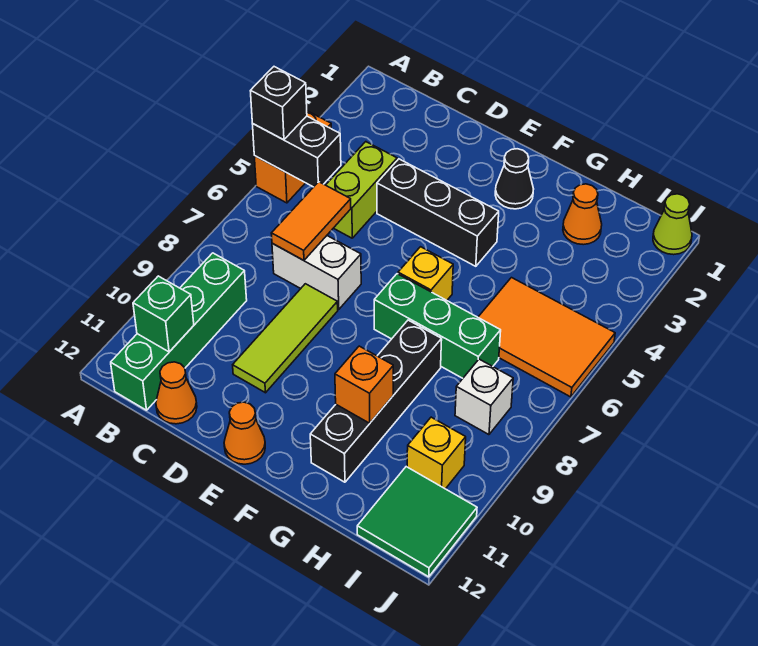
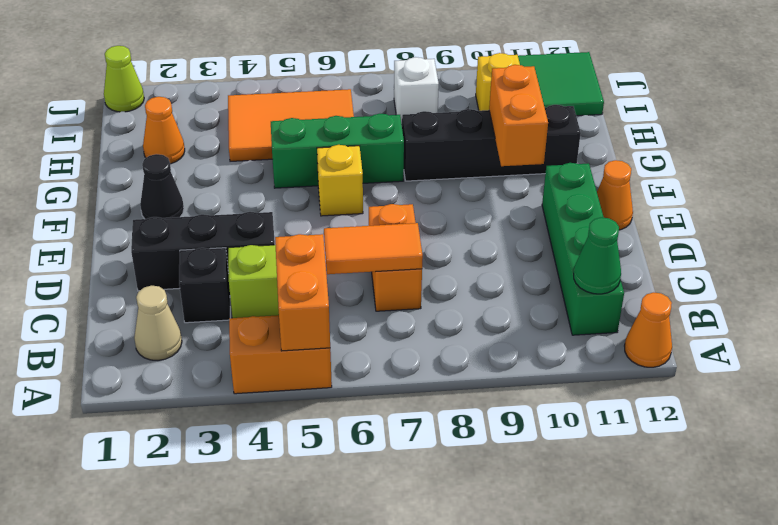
black 1x2 brick [253,116,341,187] -> orange 1x2 brick [275,234,330,351]
black 1x1 brick [251,67,307,140] -> black 1x1 brick moved to [179,248,230,323]
none -> tan 1x1 cone [134,286,182,360]
green 1x4 brick [111,253,247,410] -> green 1x4 brick turned to [542,163,624,335]
green 1x1 brick [133,276,194,352] -> green 1x1 cone [574,217,621,294]
white 1x2 brick [272,236,361,309] -> orange 1x2 brick [369,204,422,311]
orange 1x1 cone [156,362,197,424] -> orange 1x1 cone moved to [625,292,672,367]
black 1x3 brick [377,159,499,266] -> black 1x3 brick turned to [131,212,275,291]
lime 1x3 tile [233,284,338,393] -> none
green 1x3 brick [374,274,501,378] -> green 1x3 brick turned to [271,114,404,188]
orange 1x1 brick [335,346,393,423] -> orange 1x2 brick [489,65,548,166]
orange 2x3 tile [478,278,615,397] -> orange 2x3 tile turned to [228,89,354,161]

